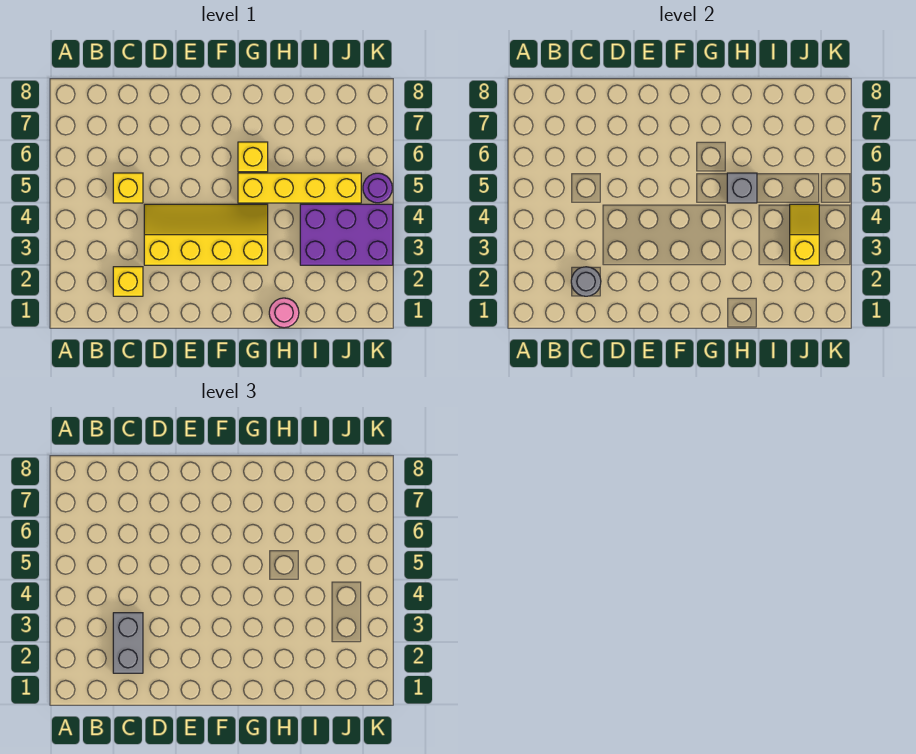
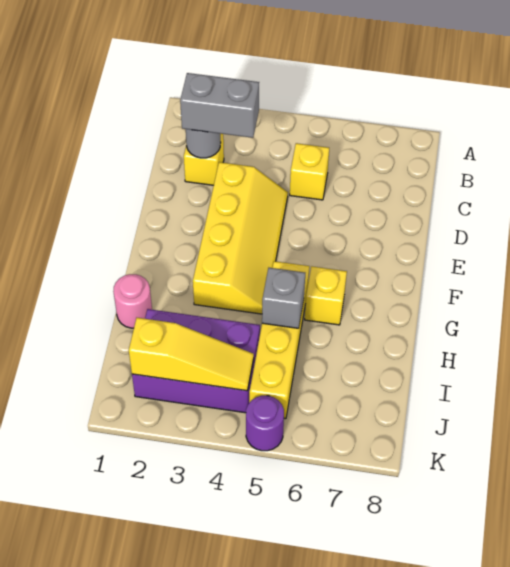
purple 2x3 brick [300,204,393,265] -> purple 2x3 brick turned to [132,309,260,413]
yellow 1x2 slope [790,204,819,265] -> yellow 1x3 slope [129,318,254,391]

